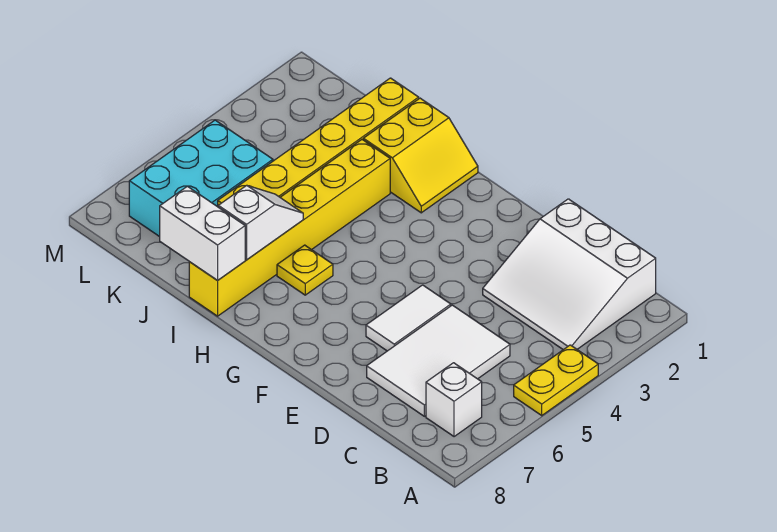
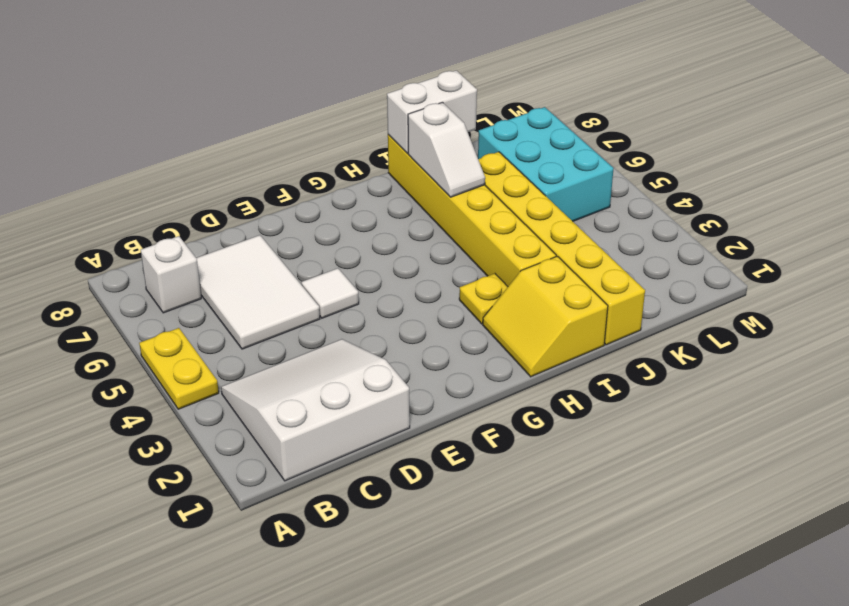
white 1x2 tile [366,285,451,351] -> white 1x1 tile [301,268,359,318]
yellow 1x1 plate [277,245,333,295] -> yellow 1x1 plate moved to [459,273,508,324]

